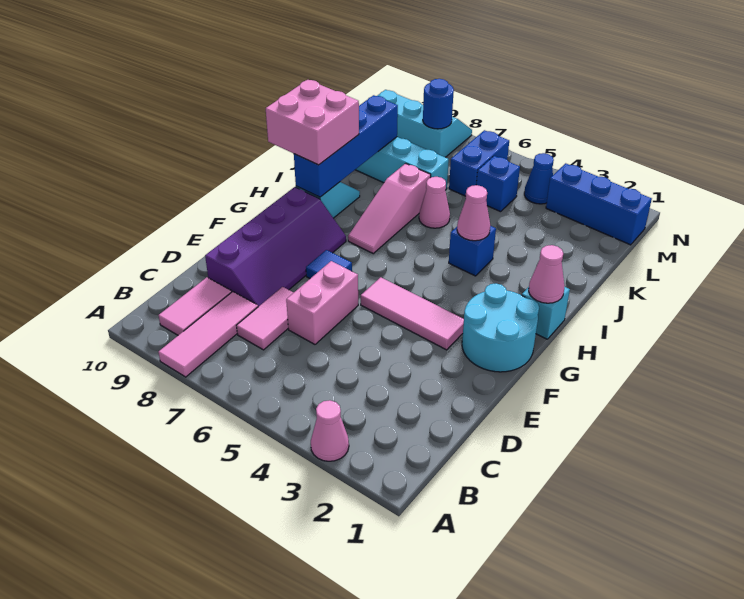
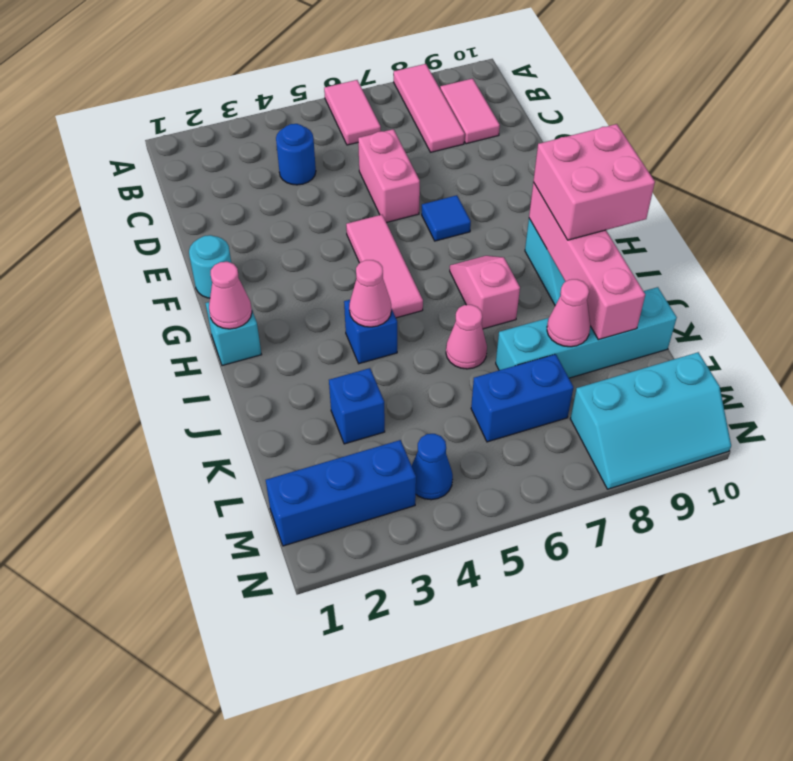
pink 1x1 cone [311,400,349,461] -> pink 1x1 cone moved to [547,279,590,347]
pink 1x2 tile [236,287,294,350] -> pink 1x2 tile moved to [324,80,381,145]
purple 2x4 slope [205,187,346,307] -> none
cyan 2x2 round brick [462,284,539,372] -> cyan 1x1 round brick [189,235,231,298]
pink 1x3 tile [361,277,464,350] -> pink 1x3 tile turned to [346,215,423,318]
pink 1x3 slope [348,163,431,253] -> pink 1x2 slope [450,256,520,329]
blue 1x4 brick [294,95,398,197] -> pink 1x4 brick [529,182,645,340]
blue 1x1 brick [476,156,520,212] -> blue 1x1 brick moved to [329,368,385,444]
blue 1x2 brick [449,130,509,196] -> blue 1x2 brick turned to [471,354,573,442]
blue 1x1 round brick [423,79,454,129] -> blue 1x1 round brick moved to [276,124,316,185]

